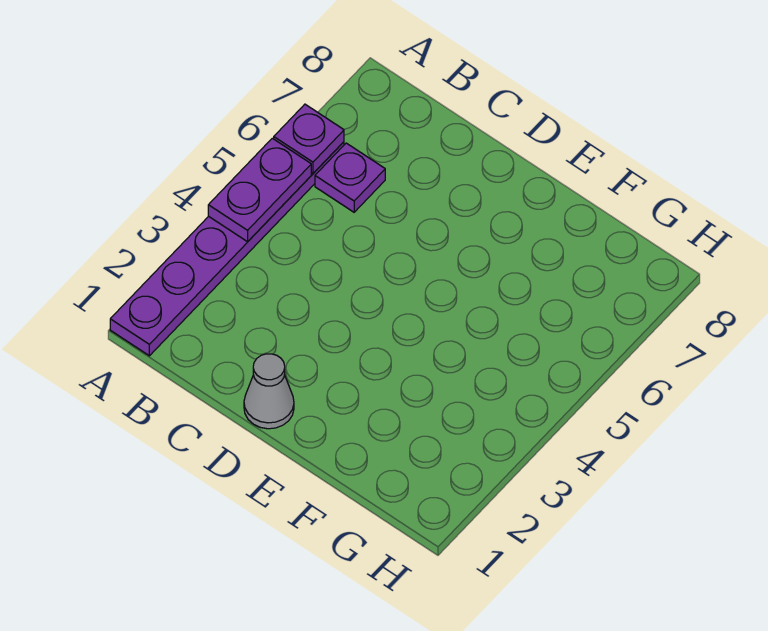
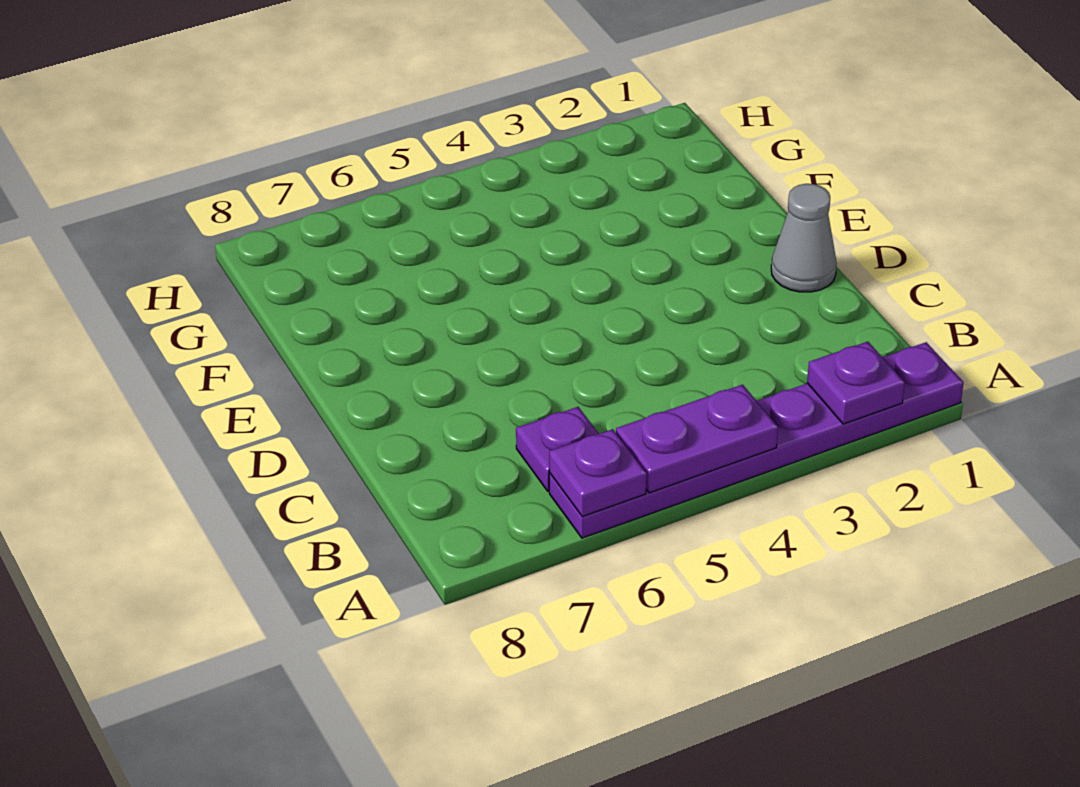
none -> purple 1x1 plate [807,342,905,424]

